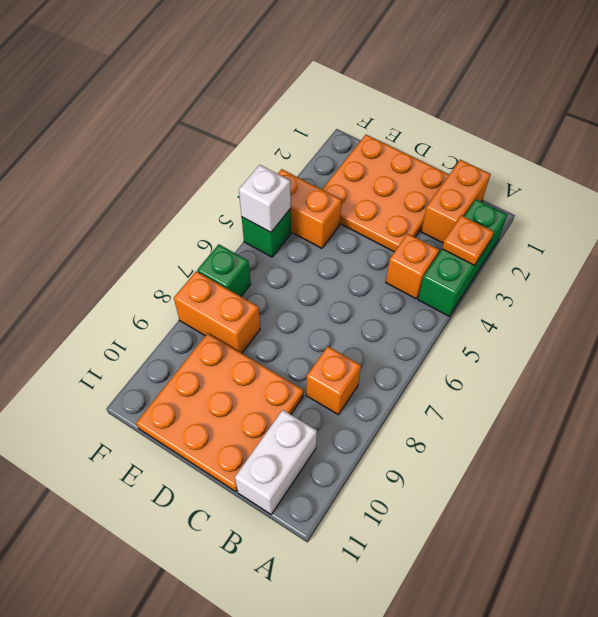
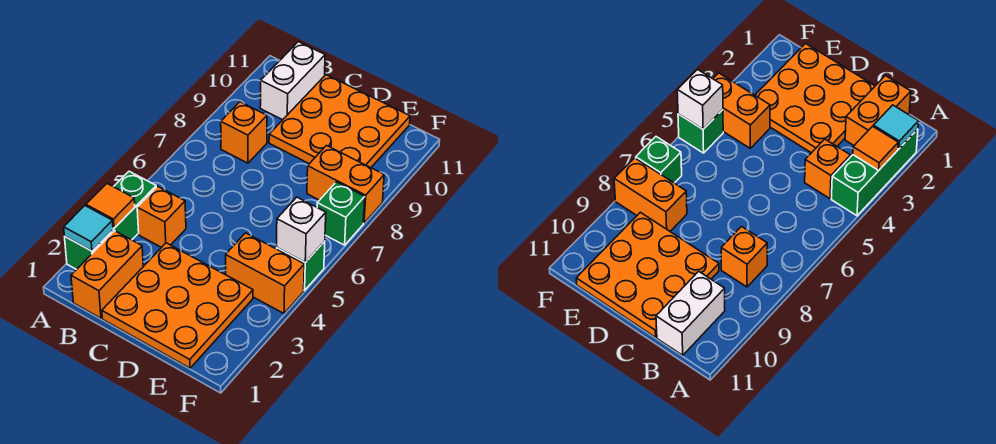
none -> cyan 1x1 tile [64,206,113,251]
orange 1x1 plate [442,216,494,266] -> orange 1x1 tile [86,184,135,228]

